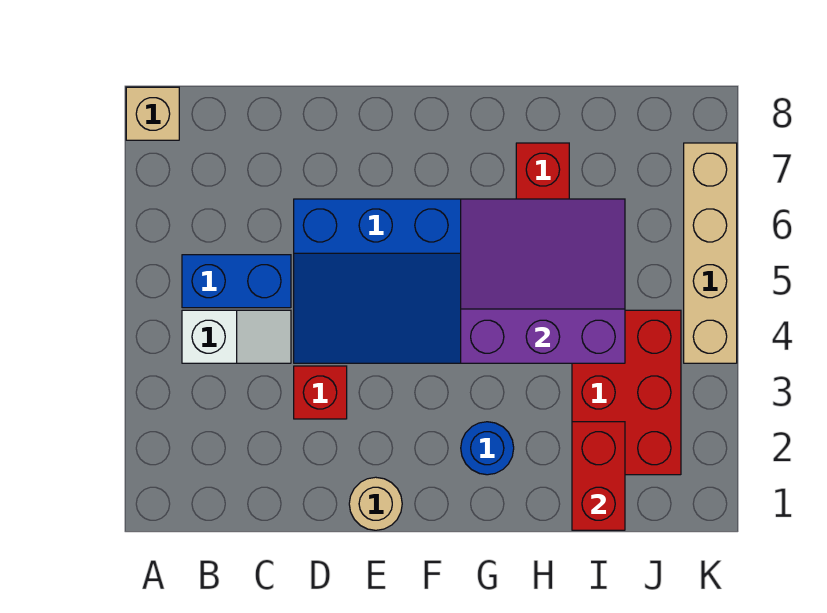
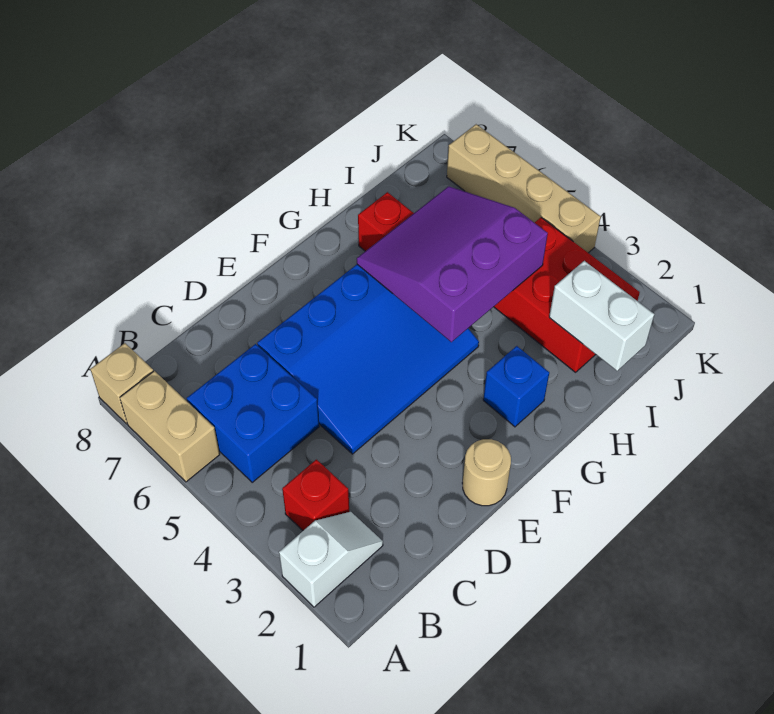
none -> tan 1x2 brick [120,371,220,482]
white 1x2 slope [182,310,291,363] -> white 1x2 slope moved to [279,512,383,607]
blue 1x2 brick [182,255,291,308] -> blue 2x2 brick [187,344,319,482]
red 1x1 brick [294,366,347,419] -> red 1x1 brick moved to [282,460,349,531]
blue 1x1 round brick [461,422,514,475] -> blue 1x1 brick [483,346,549,427]
red 1x2 brick [572,422,625,530] -> white 1x2 brick [549,261,654,371]

